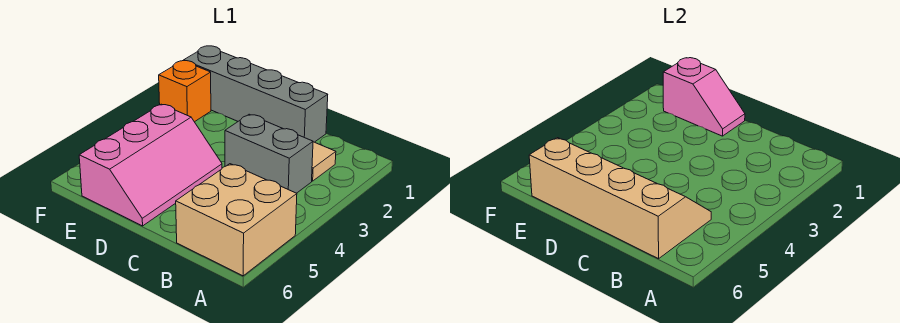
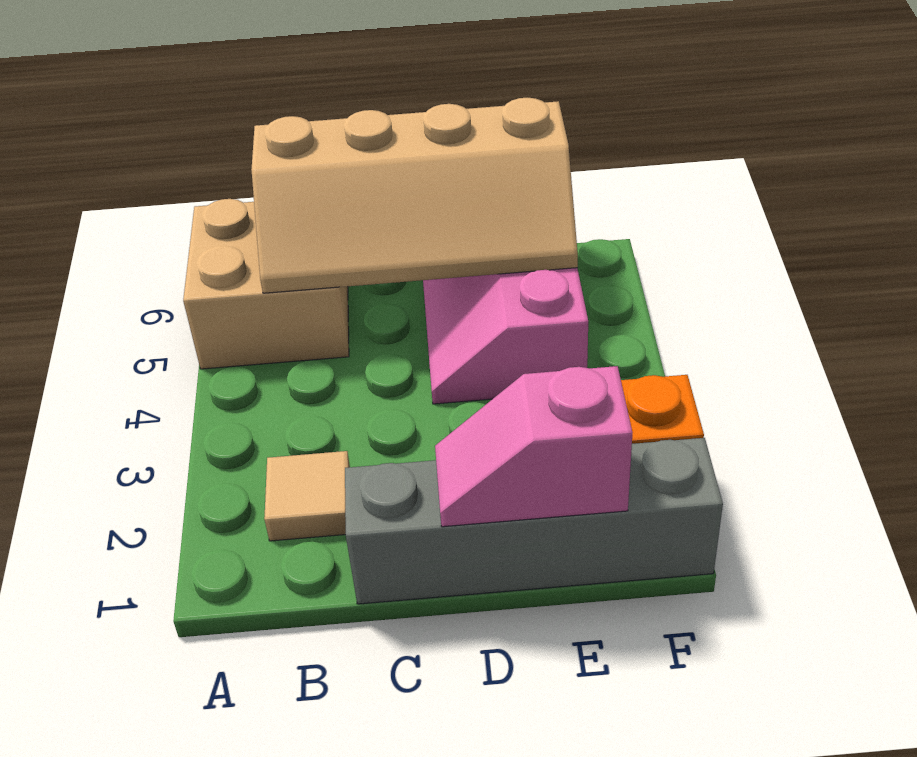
grey 1x2 brick [225,114,313,193] -> none

